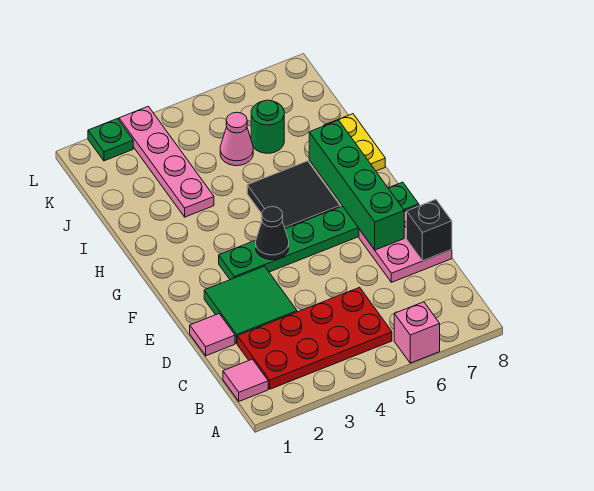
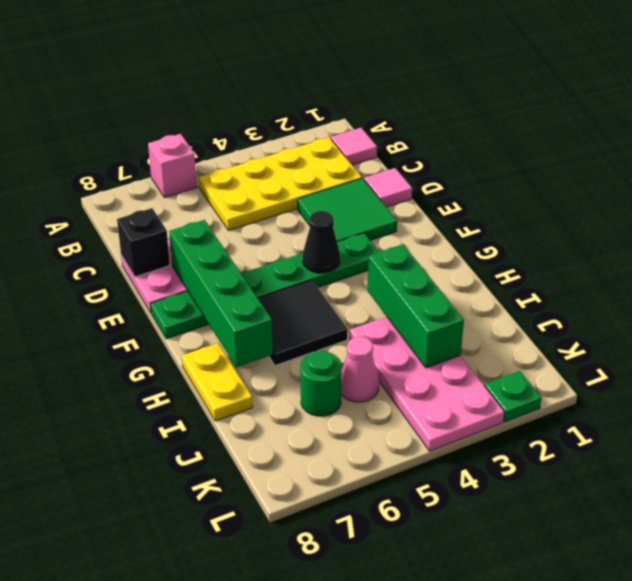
red 2x4 plate [237,287,392,389] -> yellow 2x4 plate [199,137,362,231]
none -> green 1x3 brick [368,244,464,368]
pink 1x4 plate [119,106,214,217] -> pink 2x4 plate [350,317,504,451]

